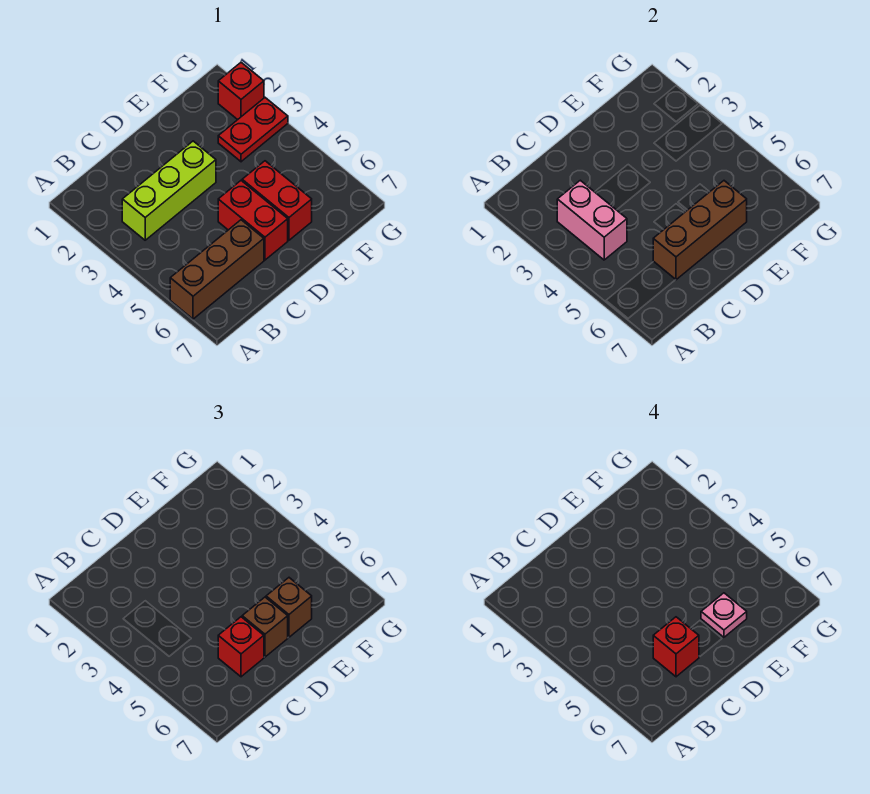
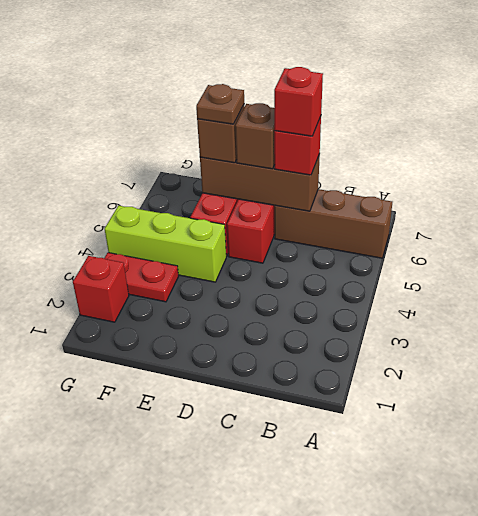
lime 1x3 brick [122,141,216,240] -> lime 1x3 brick moved to [105,206,226,282]
pink 1x2 brick [557,180,627,260] -> none
pink 1x1 plate [701,593,747,637] -> brown 1x1 plate [196,84,244,124]

